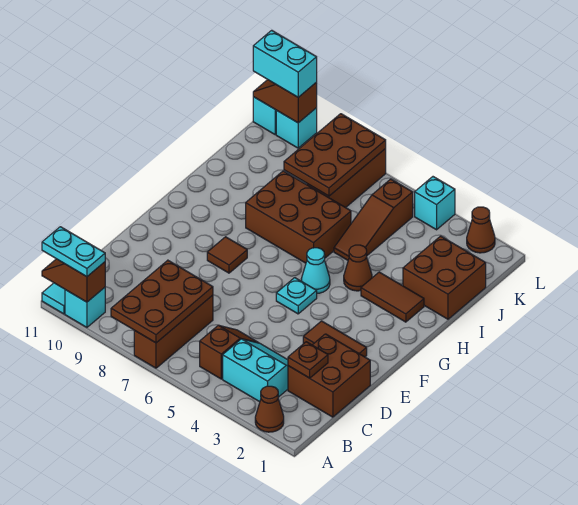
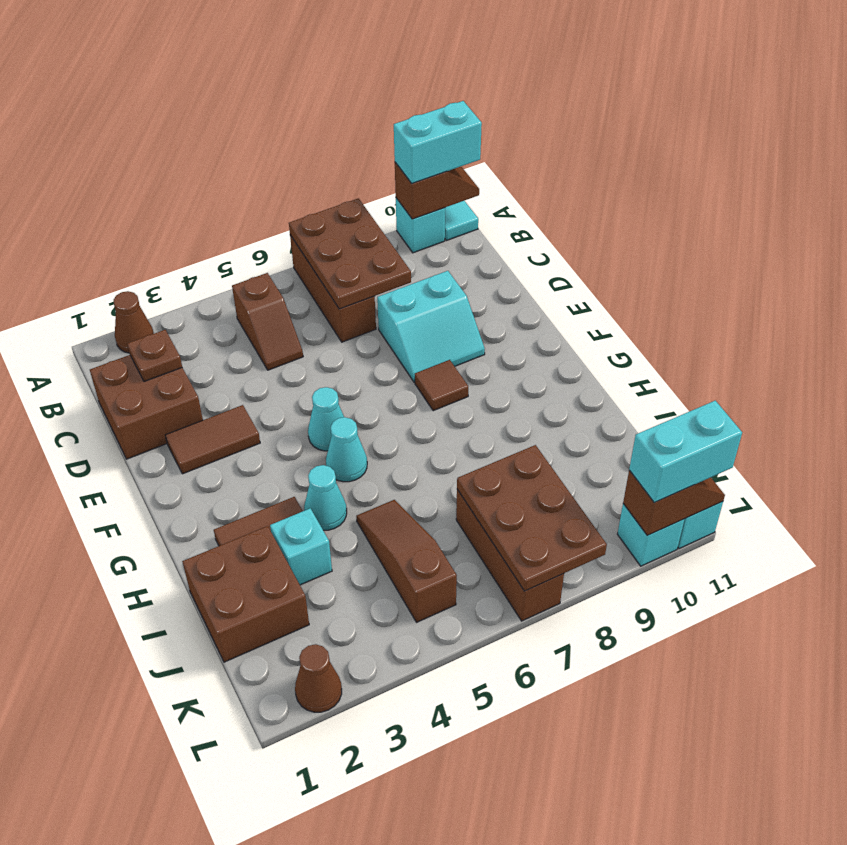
cyan 1x2 plate [42,227,105,277] -> cyan 1x2 brick [394,101,482,183]
cyan 2x2 slope [223,339,288,402] -> cyan 2x2 slope moved to [377,271,485,382]
cyan 1x1 plate [276,278,317,314] -> cyan 1x1 cone [308,387,344,451]
brown 1x1 cone [344,245,372,291] -> cyan 1x1 cone [304,465,347,530]
brown 2x3 brick [246,171,351,263] -> none
cyan 1x1 brick [415,177,455,230] -> cyan 1x1 brick moved to [270,508,332,585]

